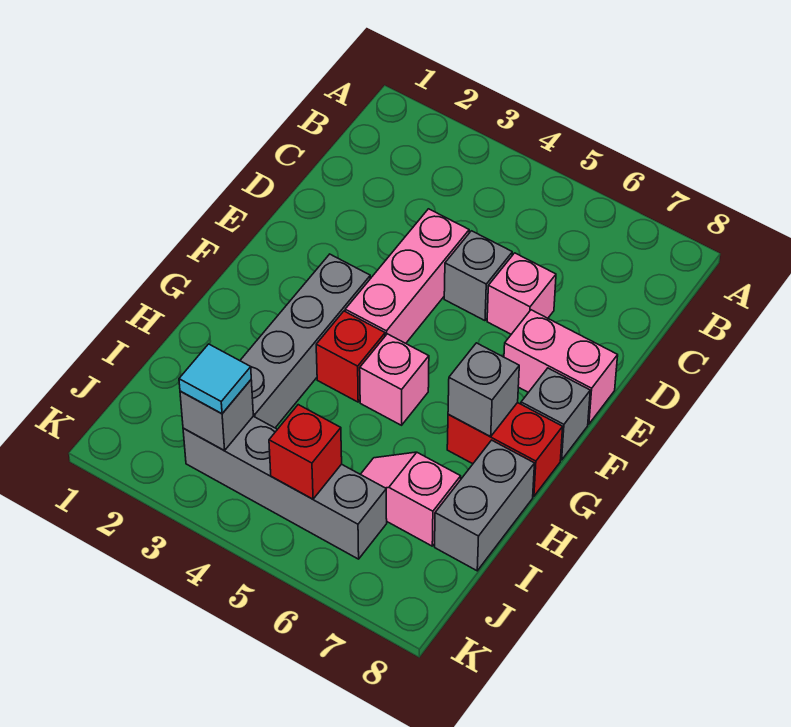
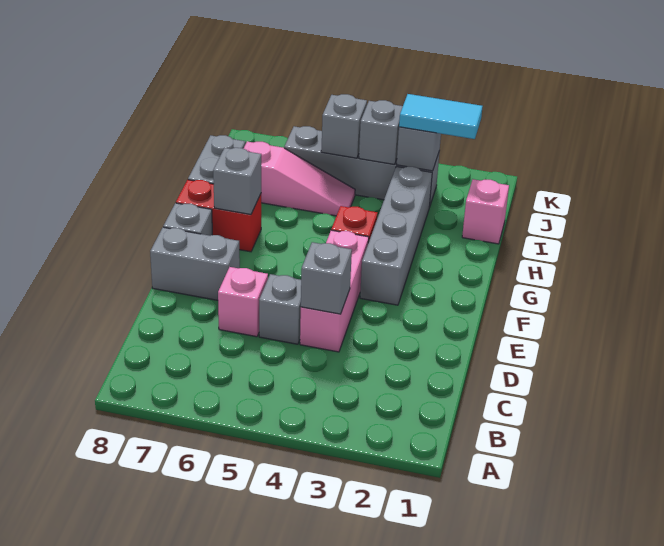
none -> grey 1x1 brick [301,242,352,314]
pink 1x2 brick [504,310,618,424] -> grey 1x2 brick [150,227,240,300]
pink 1x1 brick [360,334,429,425] -> pink 1x1 brick moved to [462,179,509,244]
pink 1x2 slope [361,452,461,546] -> pink 1x3 slope [244,142,355,216]
cyan 1x1 tile [179,344,251,414] -> cyan 1x2 tile [399,94,483,139]
none -> grey 1x1 brick [359,100,403,165]
red 1x1 brick [269,405,342,499] -> grey 1x1 brick [321,94,367,158]

